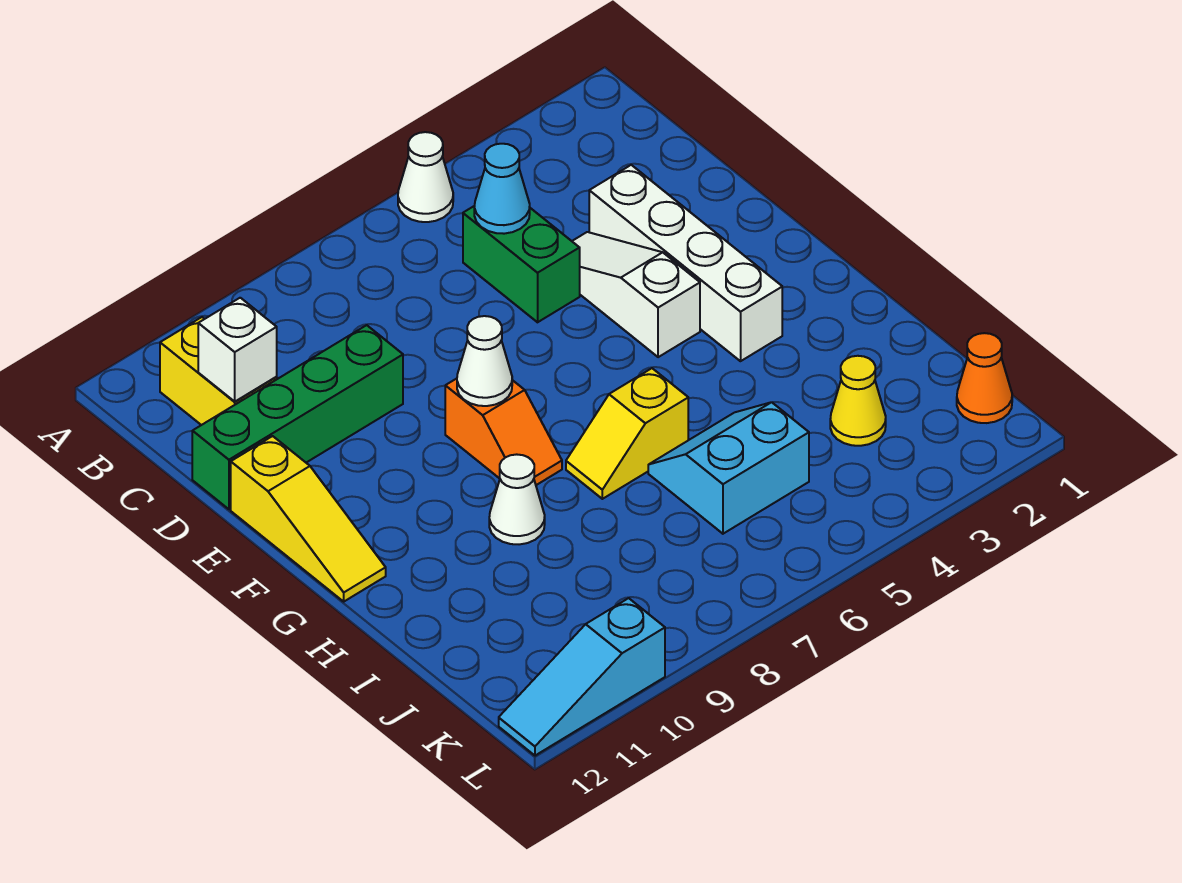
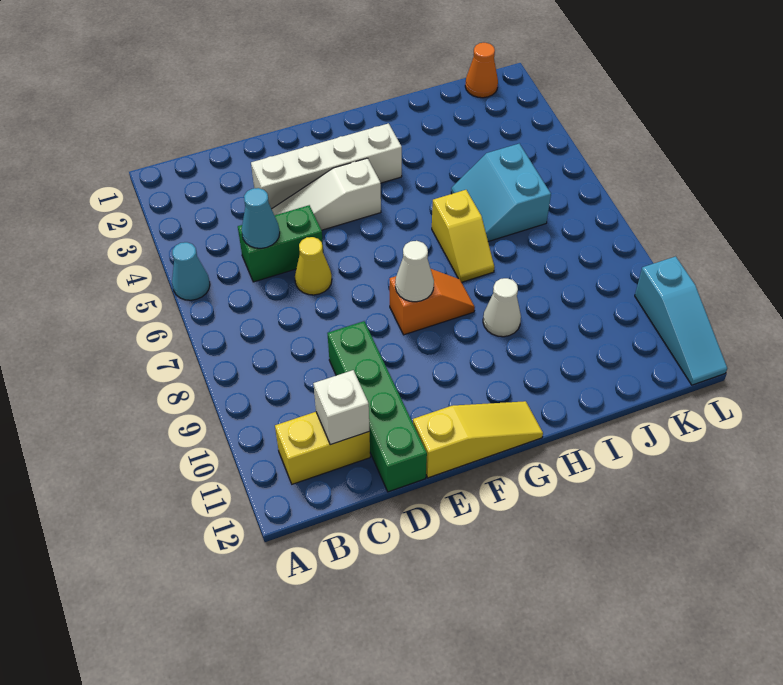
white 1x1 cone [398,132,453,222] -> cyan 1x1 cone [172,242,210,300]
yellow 1x1 cone [830,356,886,446] -> yellow 1x1 cone moved to [295,237,332,295]

